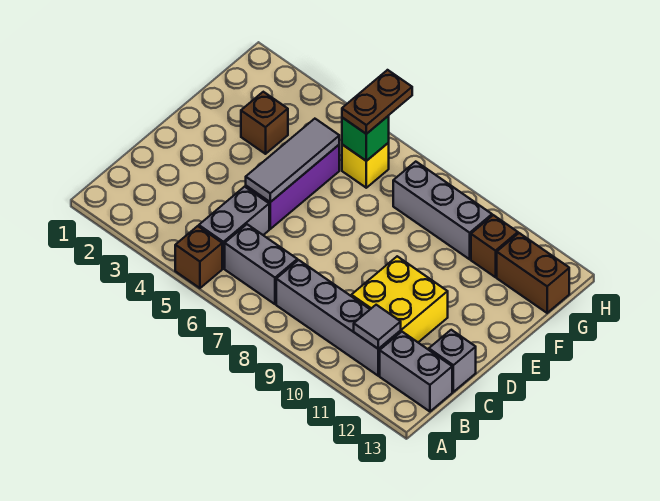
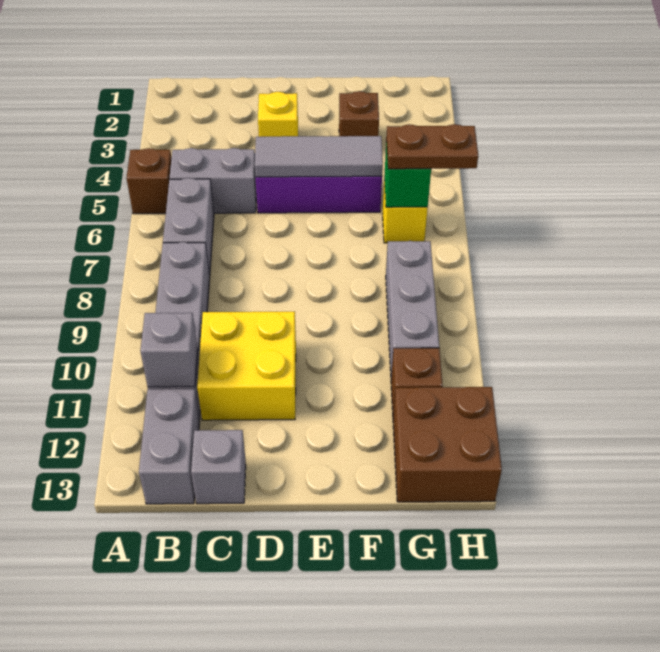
grey 1x1 tile [354,305,401,349] -> grey 1x1 brick [140,313,198,387]
none -> yellow 1x1 brick [258,92,298,137]
brown 1x2 brick [497,233,569,313] -> brown 2x2 brick [393,387,502,502]

